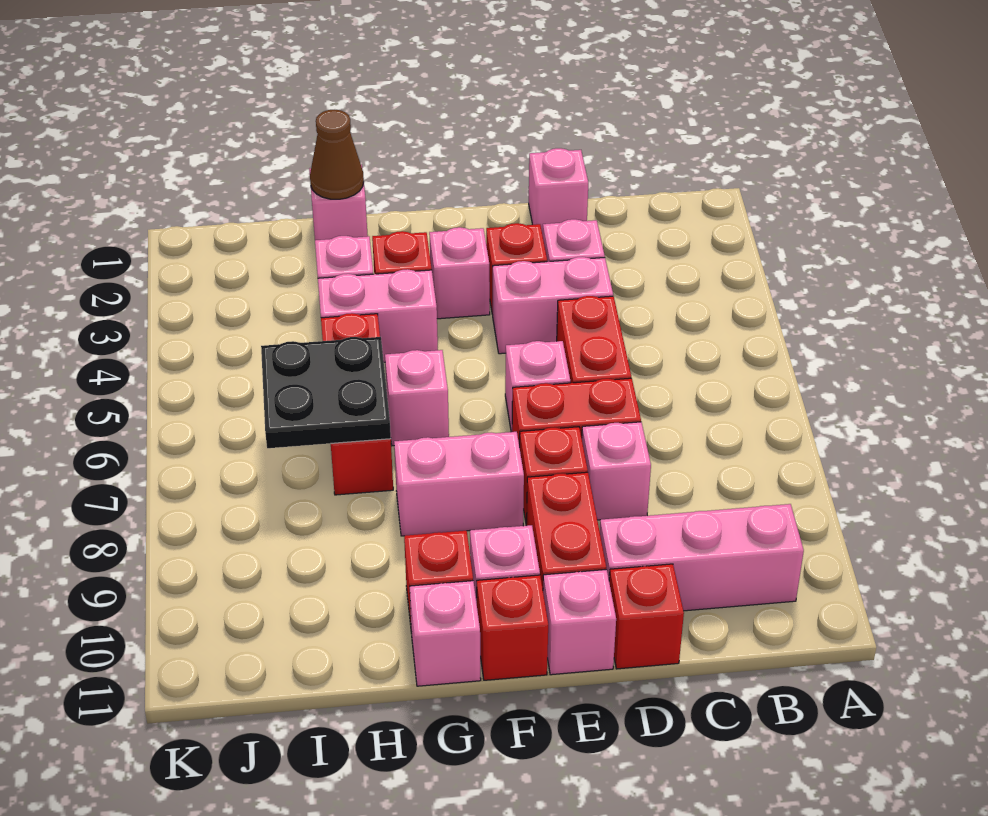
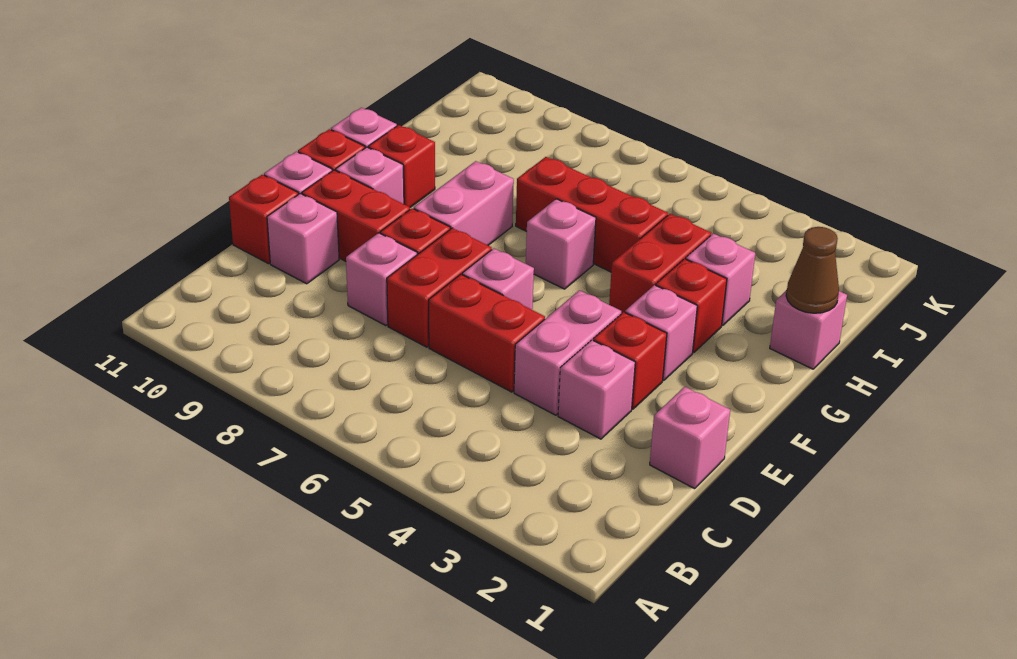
pink 1x3 brick [600,504,804,611] -> pink 1x1 brick [267,194,339,284]
pink 1x2 brick [318,269,438,362] -> red 1x2 brick [609,214,711,314]
black 2x2 plate [261,337,391,448] -> none

